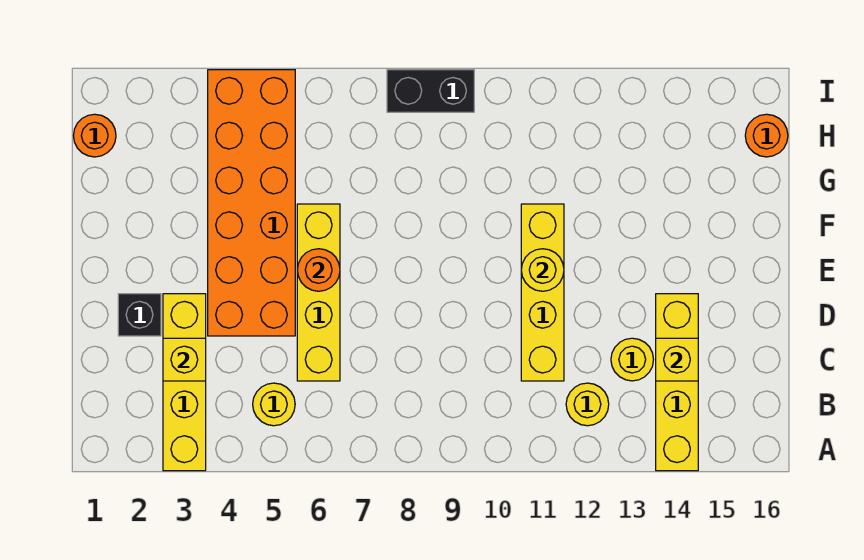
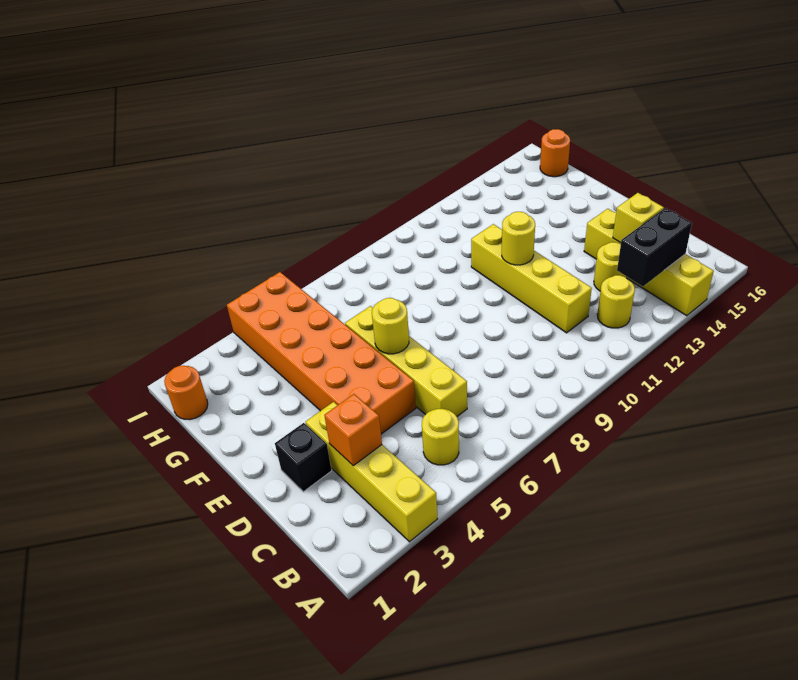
yellow 1x1 brick [163,338,206,381] -> orange 1x1 brick [324,394,382,466]
orange 1x1 round brick [297,249,340,291] -> yellow 1x1 round brick [372,298,409,354]
black 1x2 brick [387,70,474,112] -> black 1x2 brick moved to [617,208,692,286]

